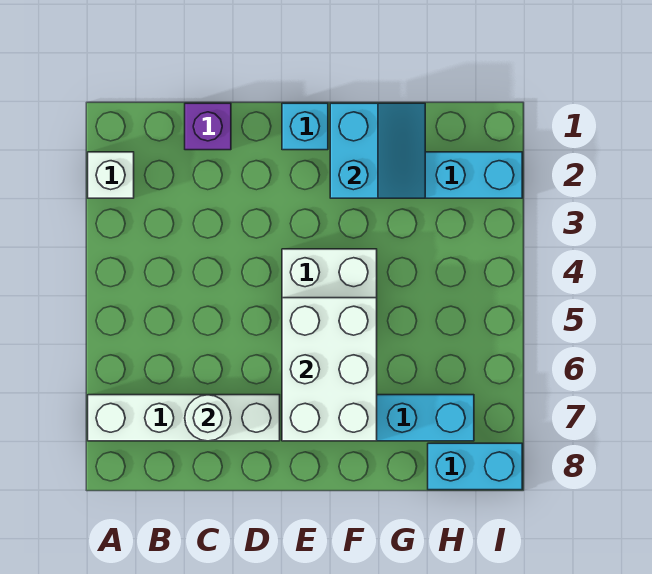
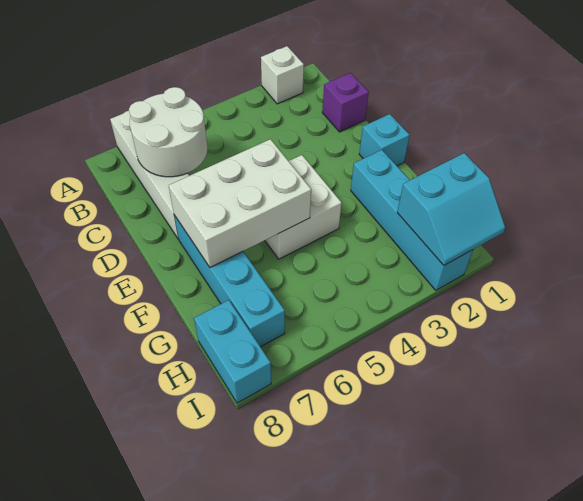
white 1x1 round brick [185,395,231,441] -> white 2x2 round brick [129,87,207,177]
cyan 2x2 slope [330,103,425,198] -> cyan 2x2 slope moved to [397,153,505,265]

